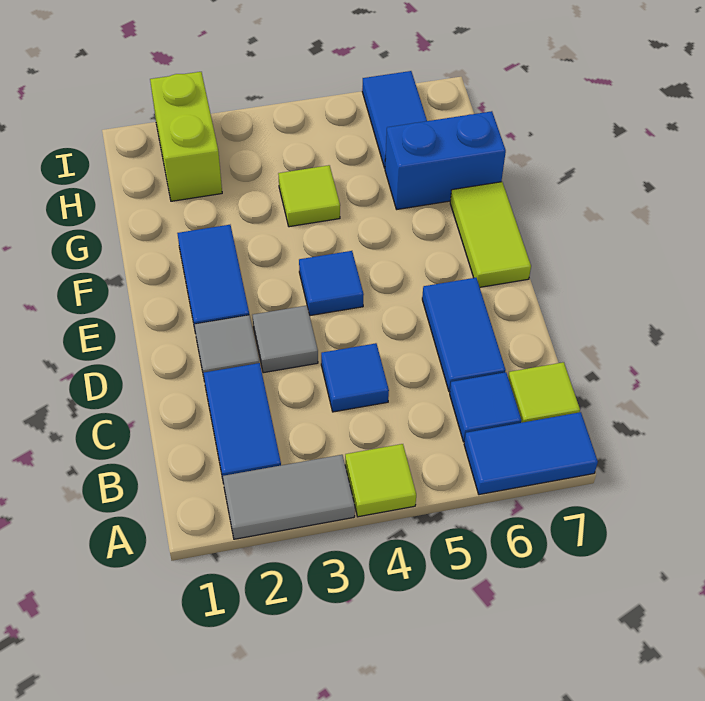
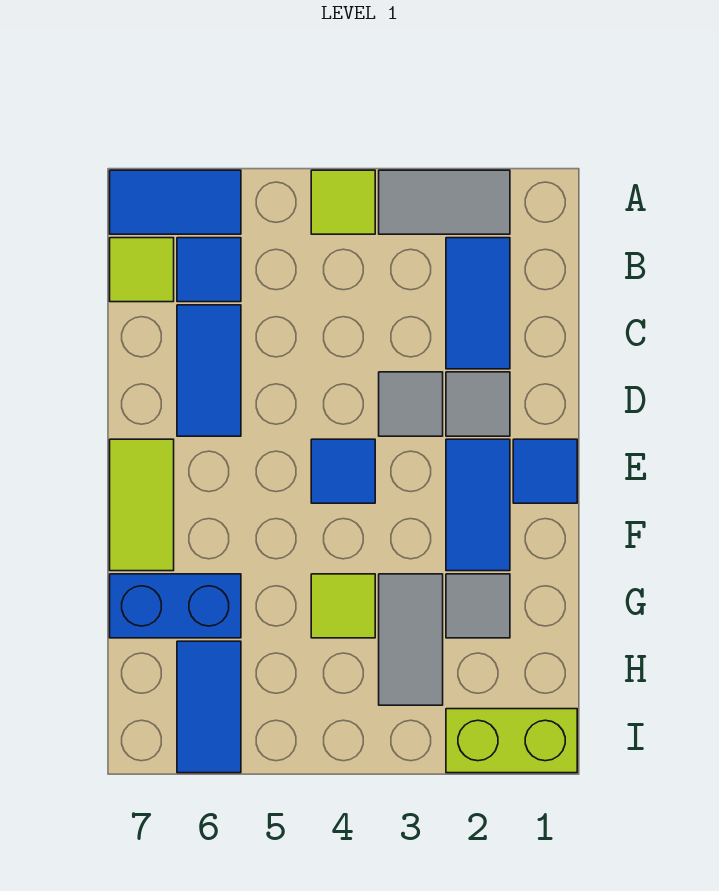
blue 1x1 tile [321,343,389,412] -> blue 1x1 tile moved to [513,439,577,503]
none -> grey 1x1 tile [446,574,510,638]
none -> grey 1x2 tile [379,574,443,705]
lime 1x2 brick [150,72,222,201] -> lime 1x2 brick turned to [446,709,577,773]

